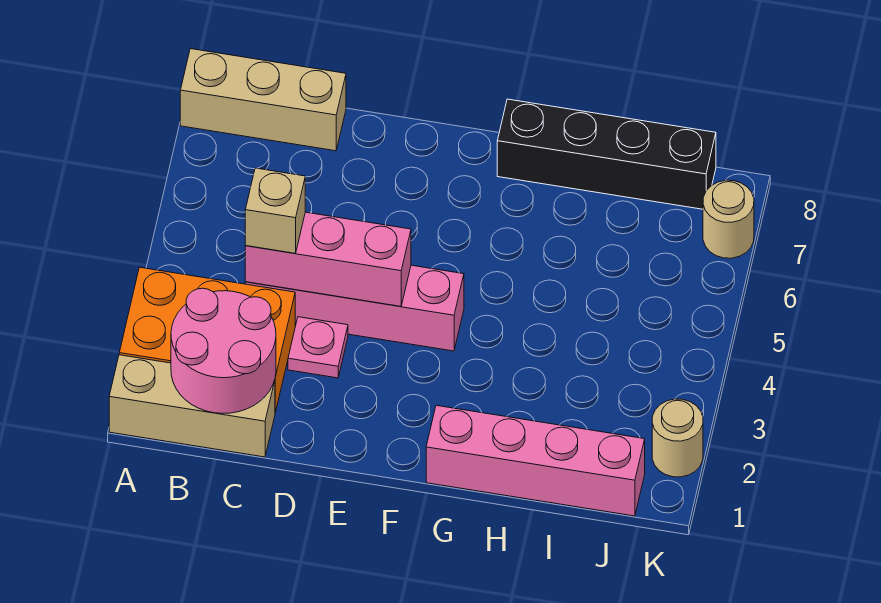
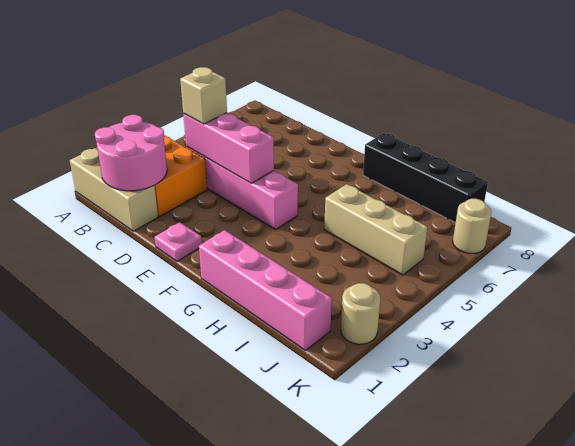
tan 1x3 brick [180,49,346,151] -> tan 1x3 brick moved to [324,184,427,275]
pink 1x1 plate [288,317,348,378] -> pink 1x1 plate moved to [155,222,202,261]

